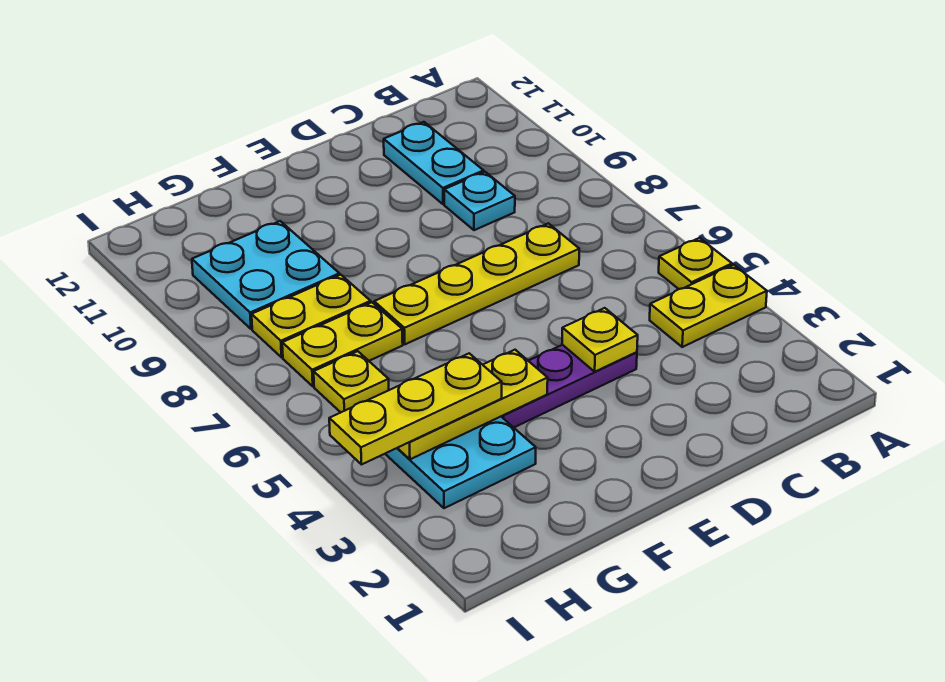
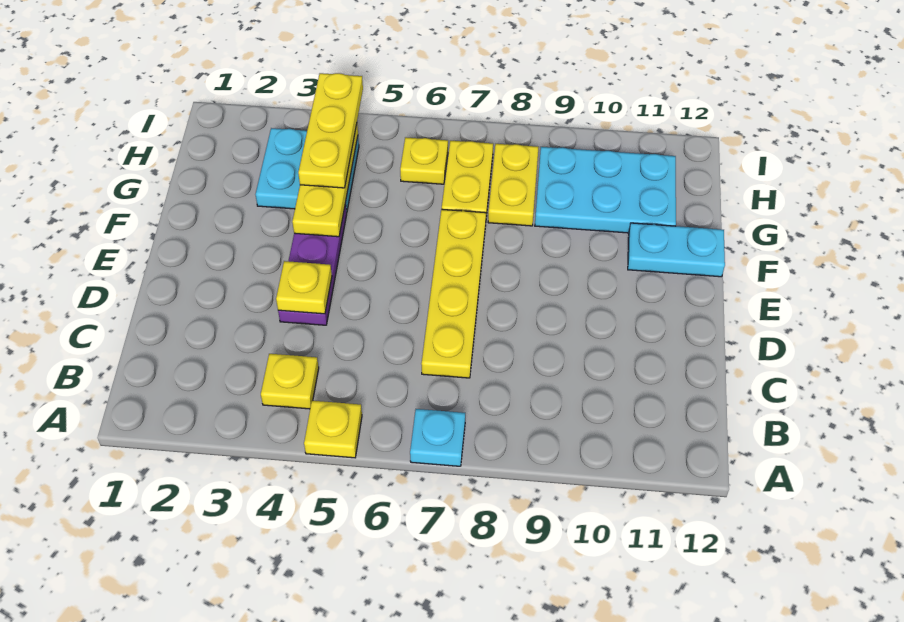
yellow 1x2 plate [650,265,767,347] -> yellow 1x1 plate [261,354,319,409]
cyan 1x1 plate [444,172,515,230] -> cyan 1x1 plate moved to [410,409,465,466]
cyan 1x2 plate [384,122,484,204] -> cyan 1x2 plate moved to [628,223,725,277]
cyan 2x2 plate [192,221,339,329] -> cyan 2x3 plate [535,147,676,233]

